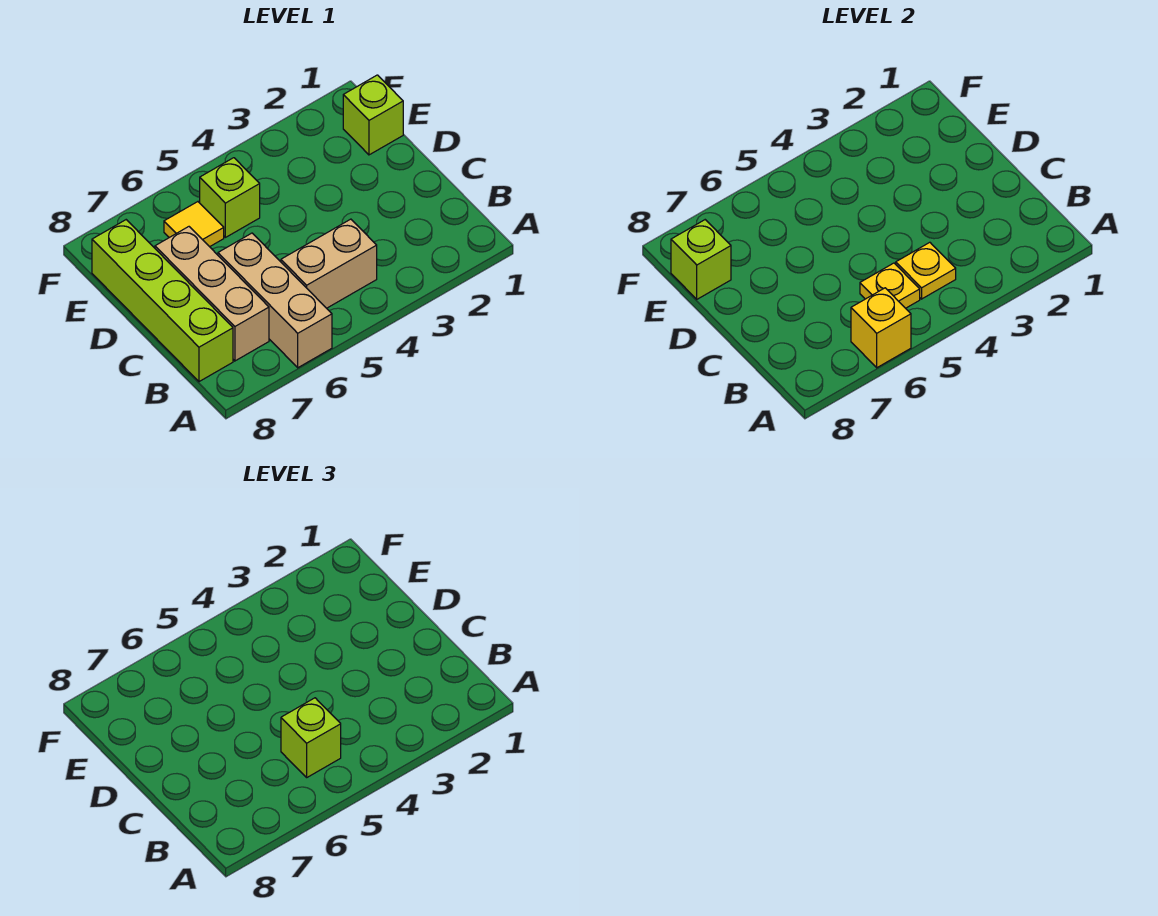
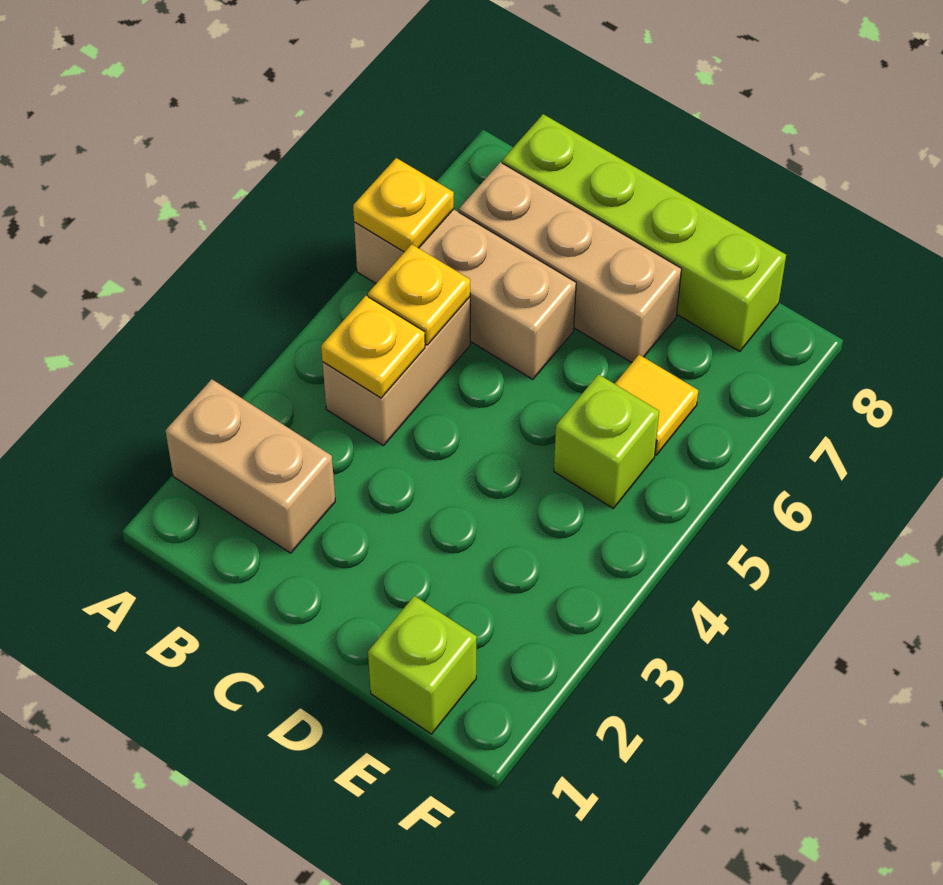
none -> tan 1x2 brick [165,379,335,553]
yellow 1x1 brick [851,288,911,368] -> yellow 1x1 plate [353,158,454,252]
lime 1x1 brick [281,698,341,777] -> none
lime 1x1 brick [671,220,731,299] -> none

